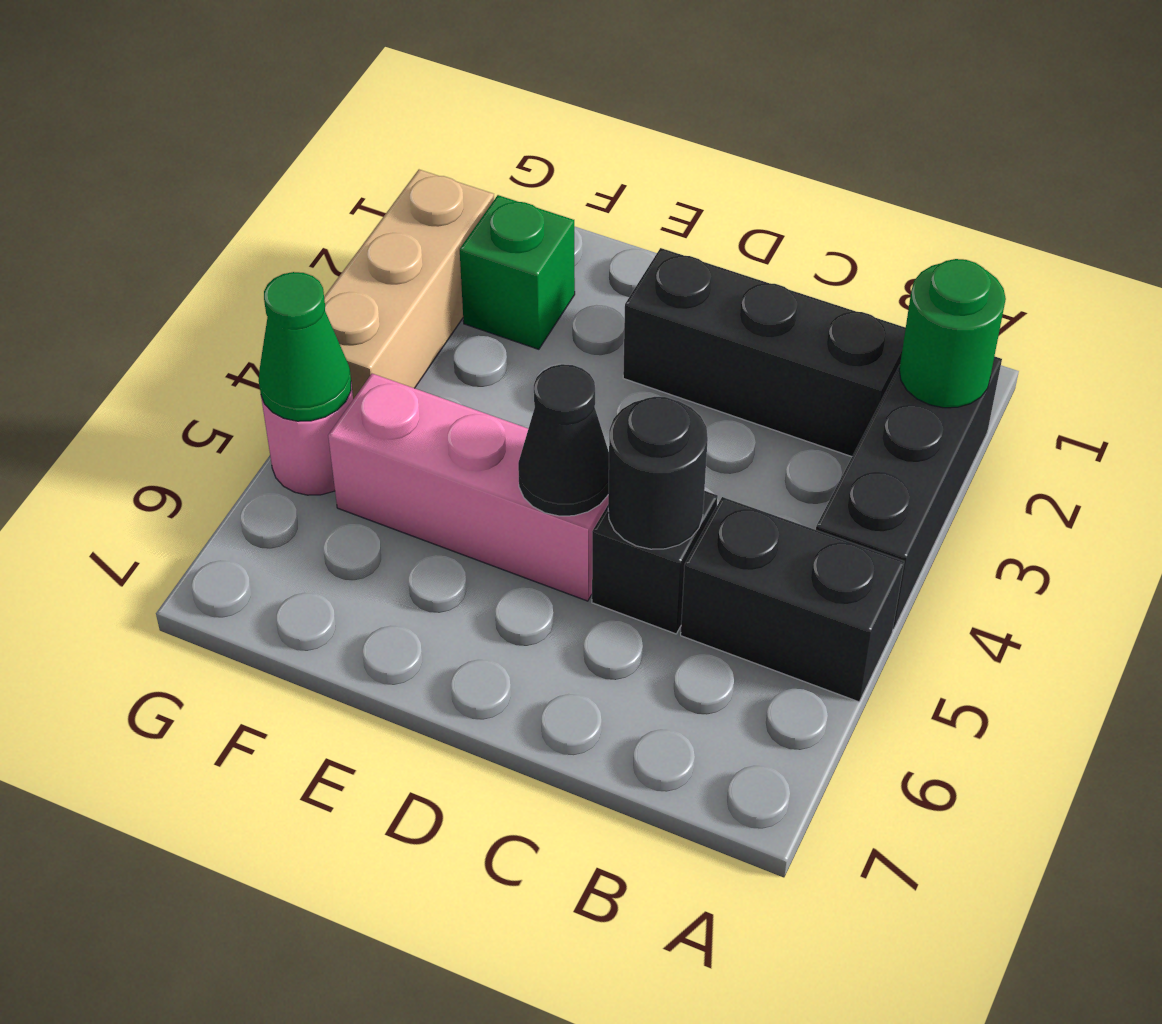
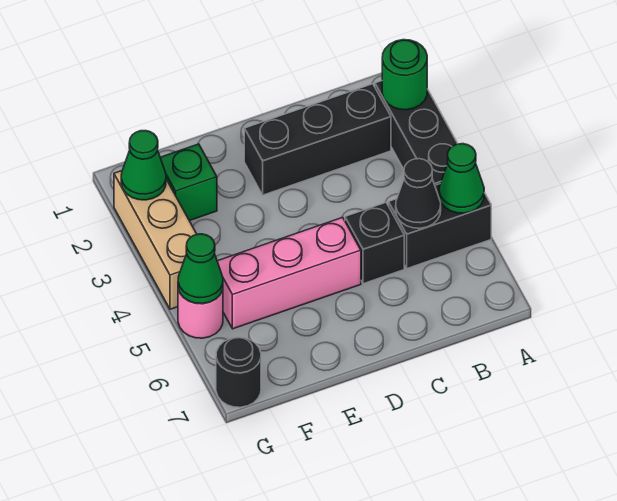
none -> green 1x1 cone [439,144,484,213]
black 1x1 round brick [608,397,708,549] -> black 1x1 round brick moved to [216,337,261,407]
black 1x1 cone [518,364,609,516] -> black 1x1 cone moved to [396,159,441,228]
none -> green 1x1 cone [121,131,166,200]

